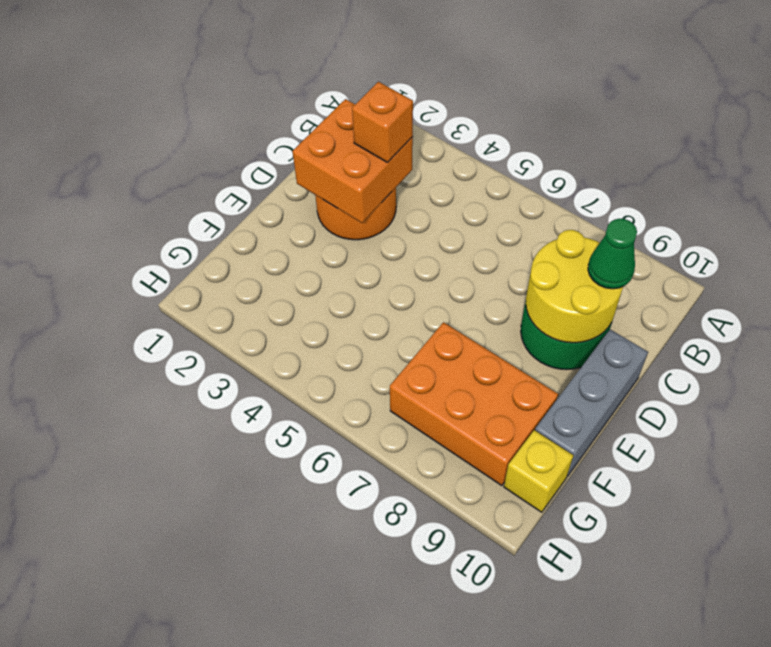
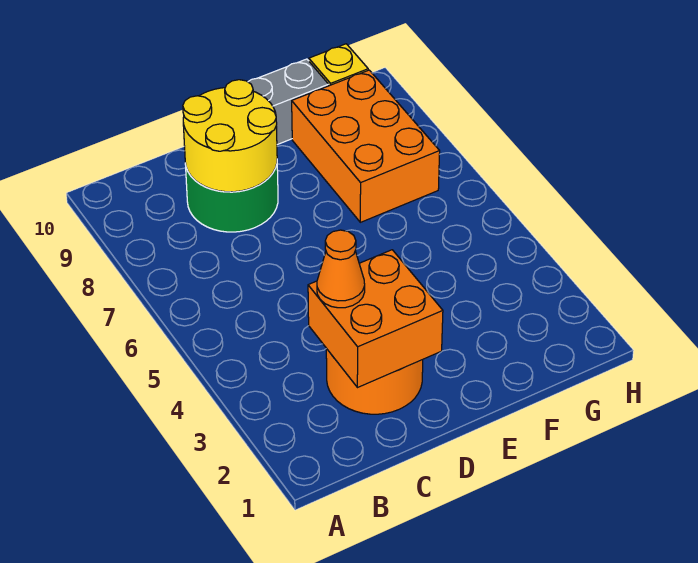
orange 1x1 brick [352,82,413,162] -> orange 1x1 cone [317,230,365,308]
green 1x1 cone [588,219,637,289] -> none

